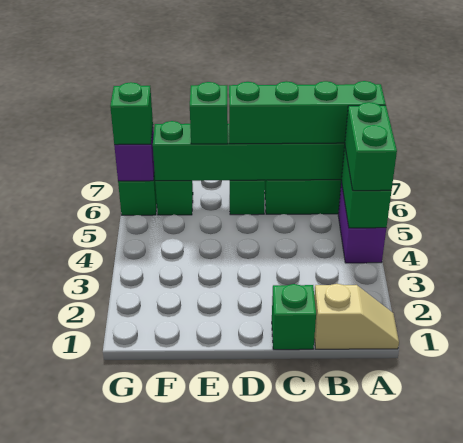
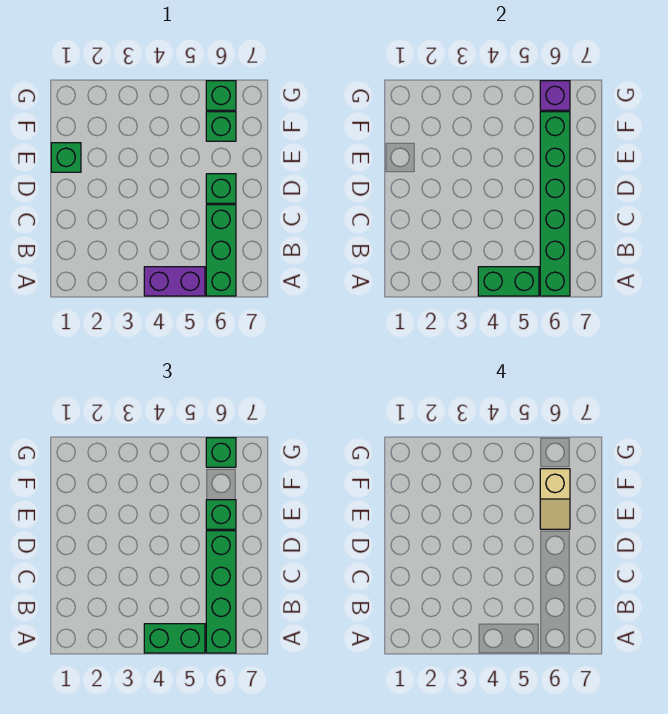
tan 1x2 slope [314,284,399,349] -> tan 1x2 slope moved to [540,469,570,529]
green 1x1 brick [272,284,316,350] -> green 1x1 brick moved to [51,143,81,172]

